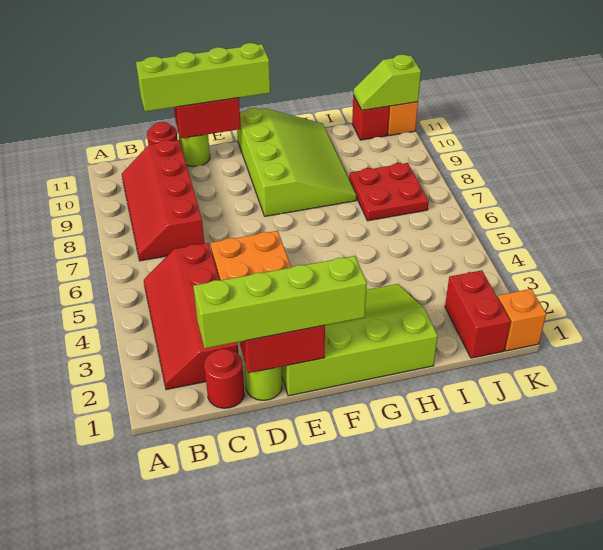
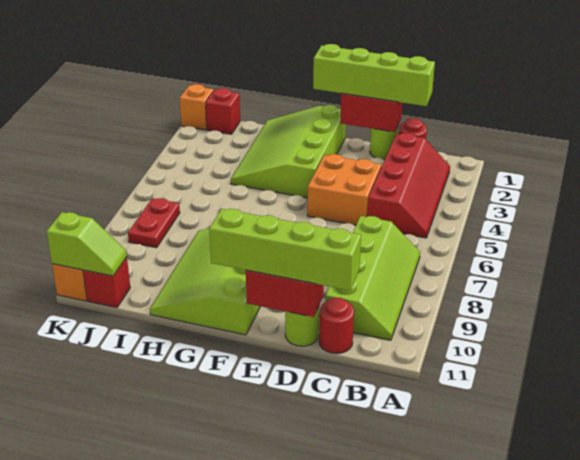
red 2x4 slope [122,140,204,261] -> lime 2x4 slope [325,216,420,340]
lime 3x4 slope [282,284,438,396] -> lime 3x4 slope turned to [231,105,346,198]
red 2x2 plate [349,163,429,221] -> red 1x2 plate [128,198,180,248]
red 1x2 brick [445,270,511,358] -> red 1x1 brick [206,88,240,134]

